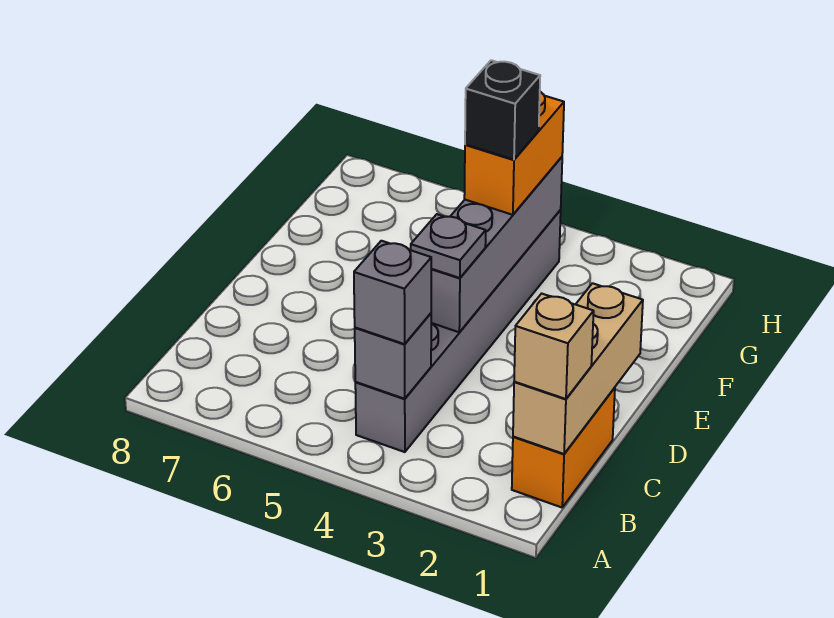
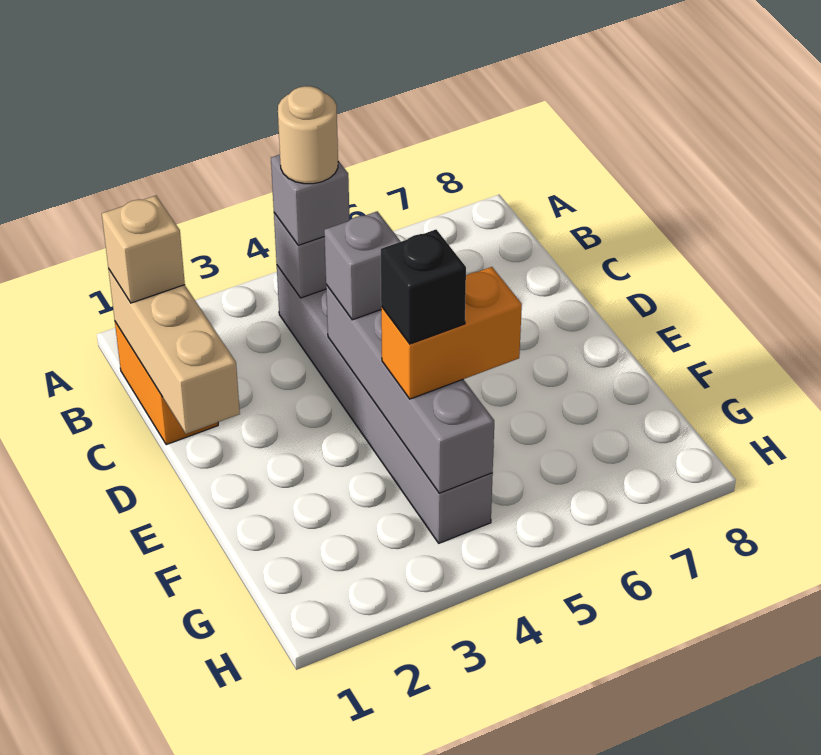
none -> tan 1x1 round brick [278,86,338,184]
grey 1x1 plate [411,214,486,278] -> grey 1x1 brick [324,211,401,320]
orange 1x2 brick [464,92,564,215] -> orange 1x2 brick turned to [381,267,522,399]

